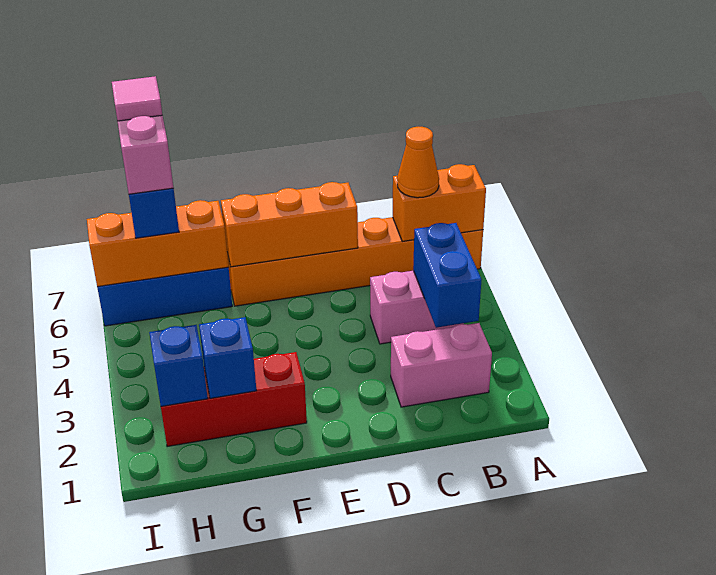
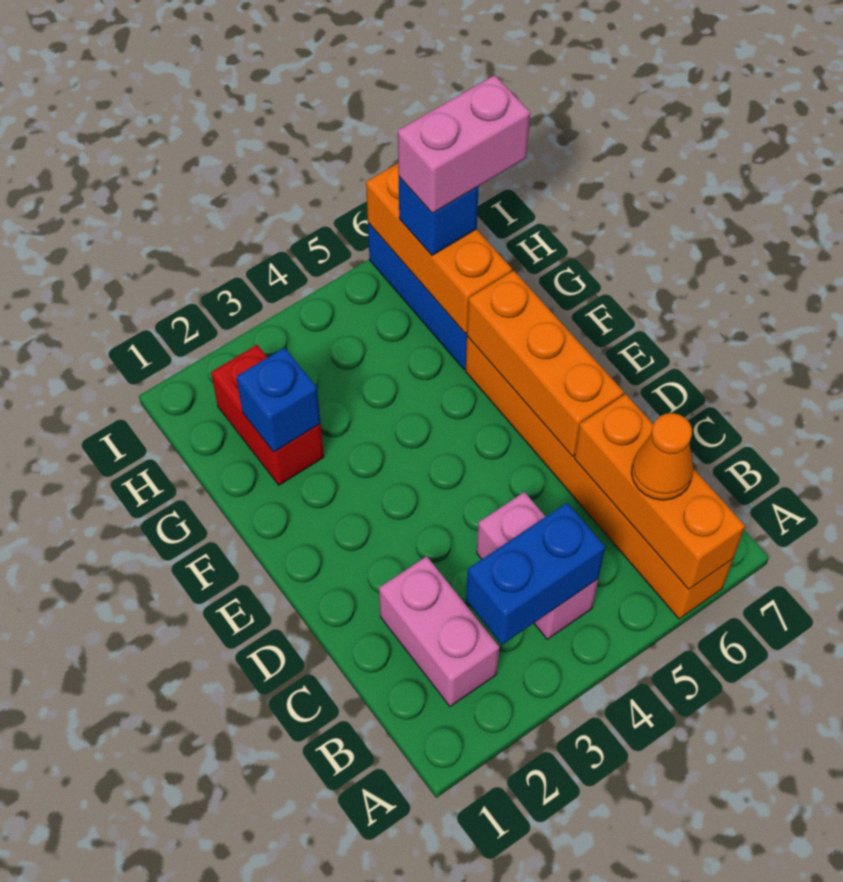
orange 1x2 brick [393,164,486,241] -> orange 1x3 brick [574,394,745,590]
red 1x3 brick [161,352,307,447] -> red 1x2 brick [211,345,324,485]
blue 1x1 brick [149,325,208,406] -> none
pink 1x1 tile [112,76,162,121] -> none

